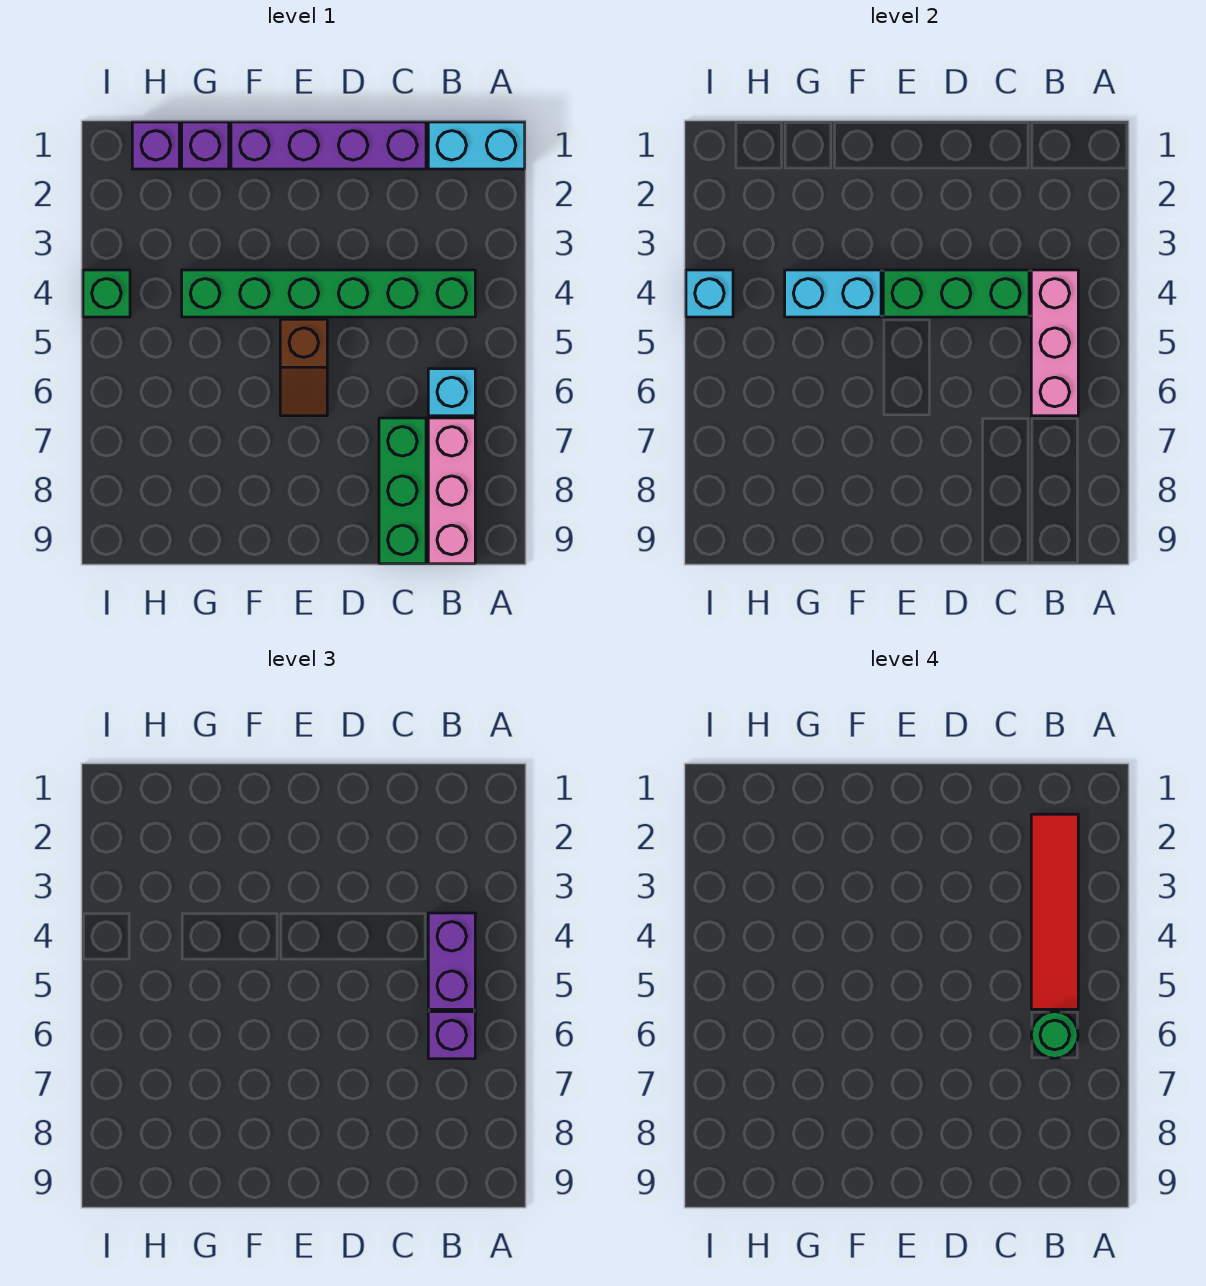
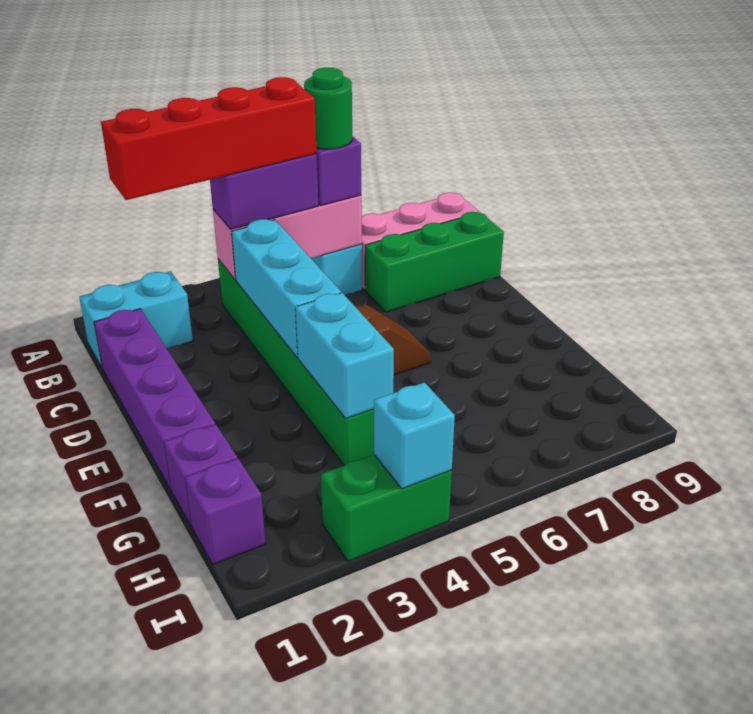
cyan 1x2 brick [428,122,525,169] -> cyan 1x2 brick turned to [79,271,193,367]
red 1x4 tile [1031,814,1078,1009] -> red 1x4 brick [101,77,317,200]
green 1x3 brick [883,270,1029,317] -> cyan 1x3 brick [232,219,341,357]
green 1x1 brick [83,270,130,317] -> green 1x2 brick [321,455,452,561]

